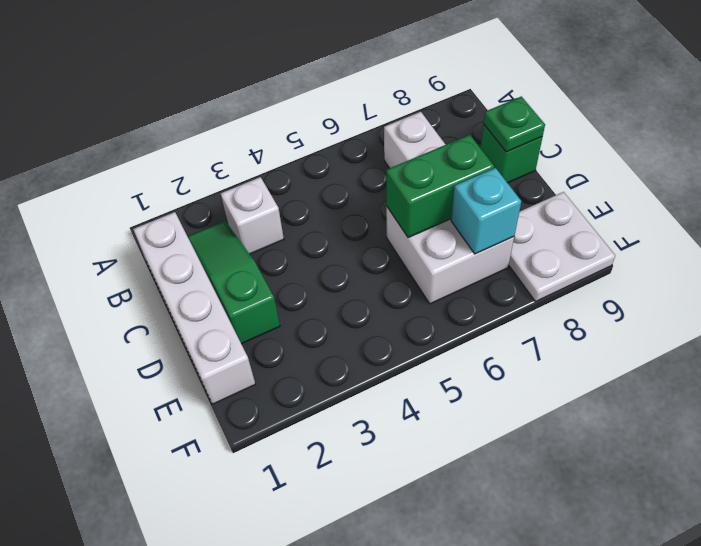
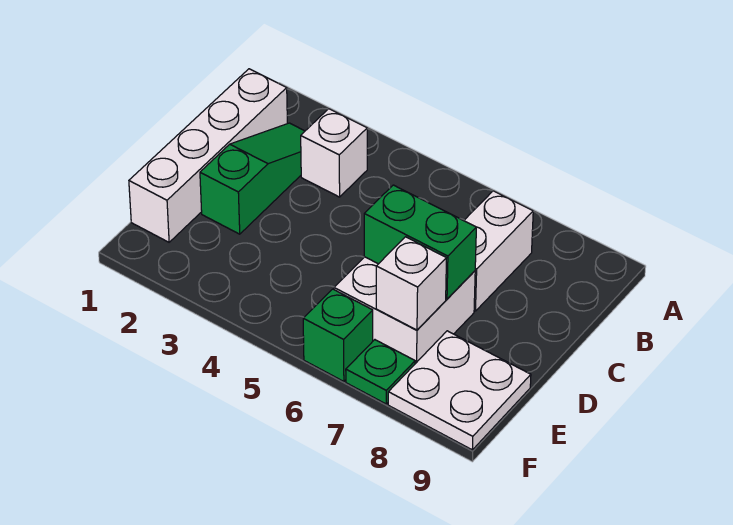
green 1x1 brick [480,124,542,183] -> green 1x1 brick moved to [303,289,373,381]
green 1x1 plate [483,97,545,152] -> green 1x1 plate moved to [346,340,415,404]
cyan 1x1 brick [451,168,521,254] -> white 1x1 brick [376,237,446,330]

